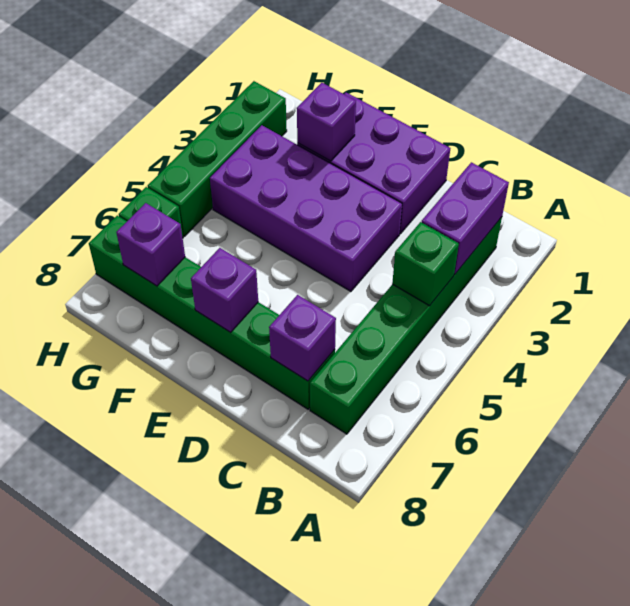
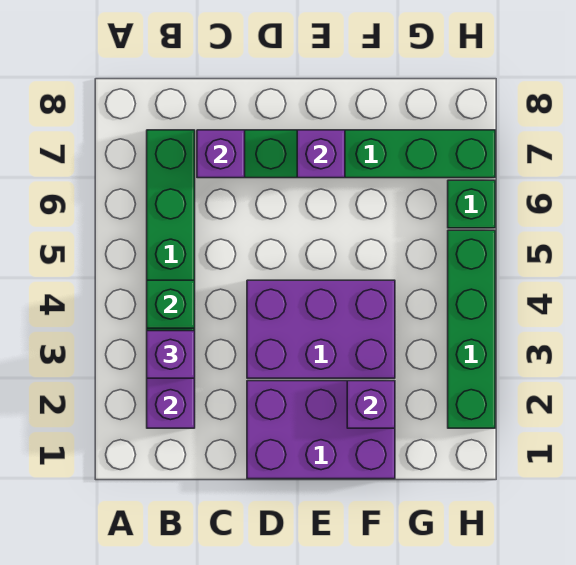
purple 2x4 brick [210,125,402,291] -> purple 2x3 brick [247,280,395,378]
purple 1x1 brick [116,203,185,286] -> purple 1x1 brick moved to [147,331,195,378]

